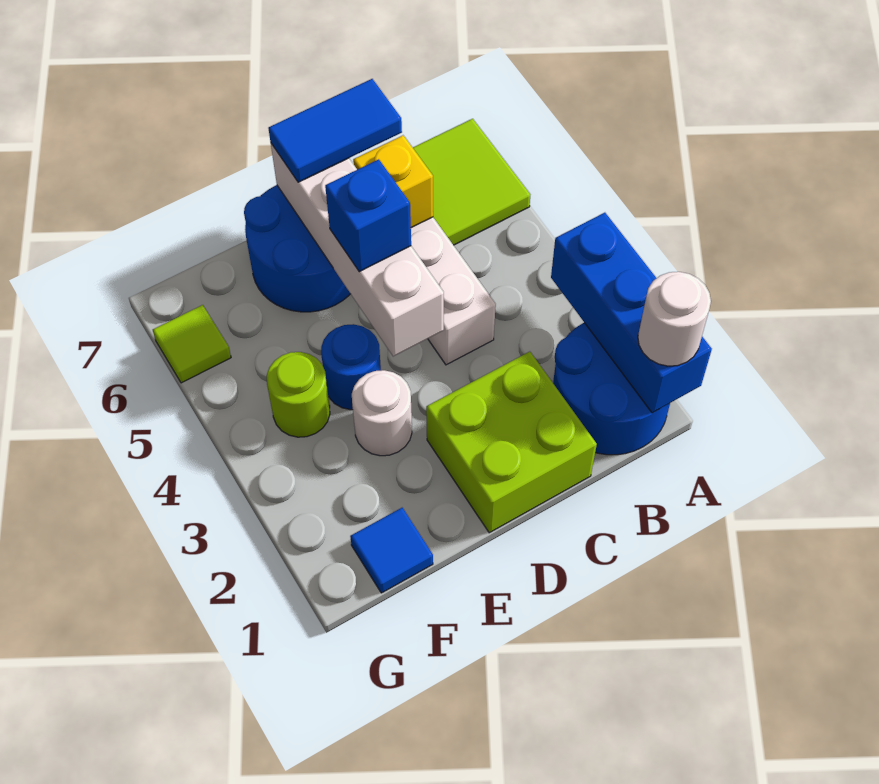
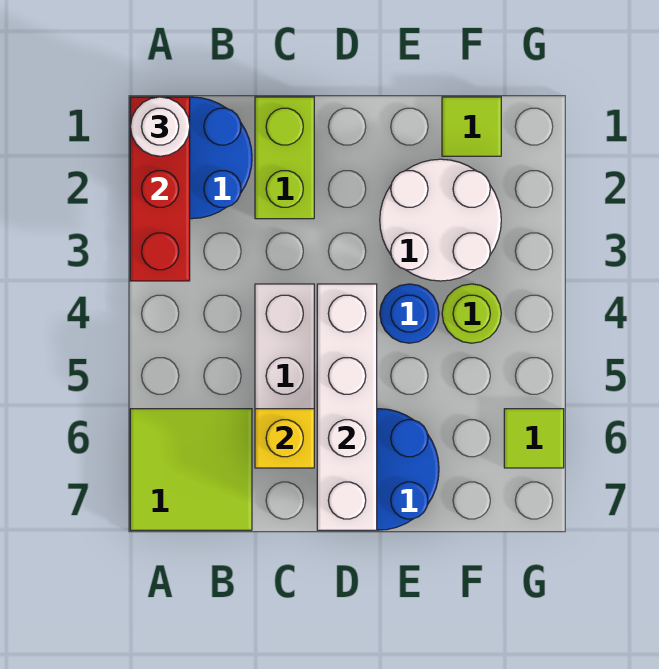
blue 1x3 brick [551,213,712,413] -> red 1x3 brick [130,97,190,281]
lime 2x2 brick [426,352,597,533] -> lime 1x2 brick [255,97,314,219]
blue 1x2 tile [268,79,402,182] -> none
blue 1x1 brick [325,159,411,272] -> none
white 1x1 round brick [352,370,412,456] -> white 2x2 round brick [380,159,501,281]
blue 1x1 tile [350,508,433,593] -> lime 1x1 tile [442,97,501,156]

